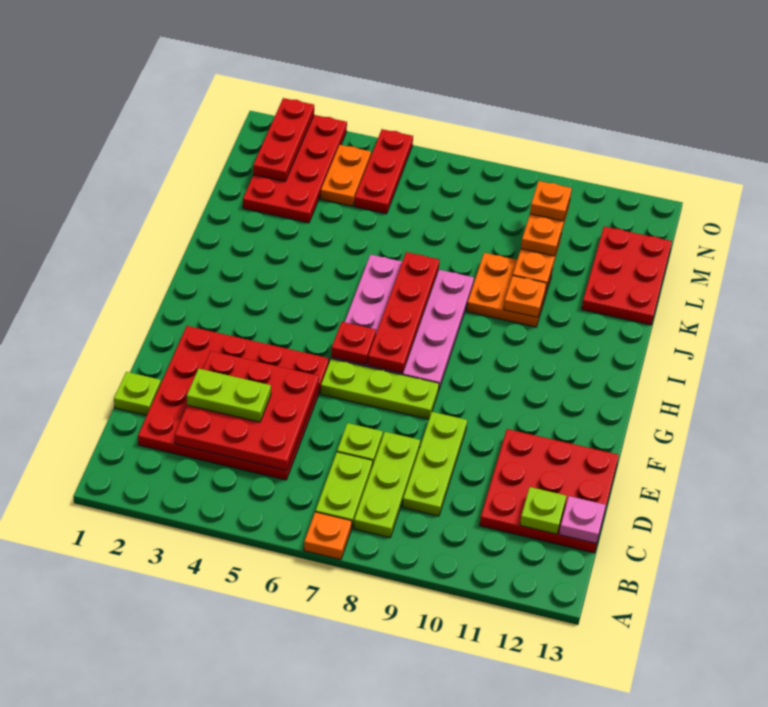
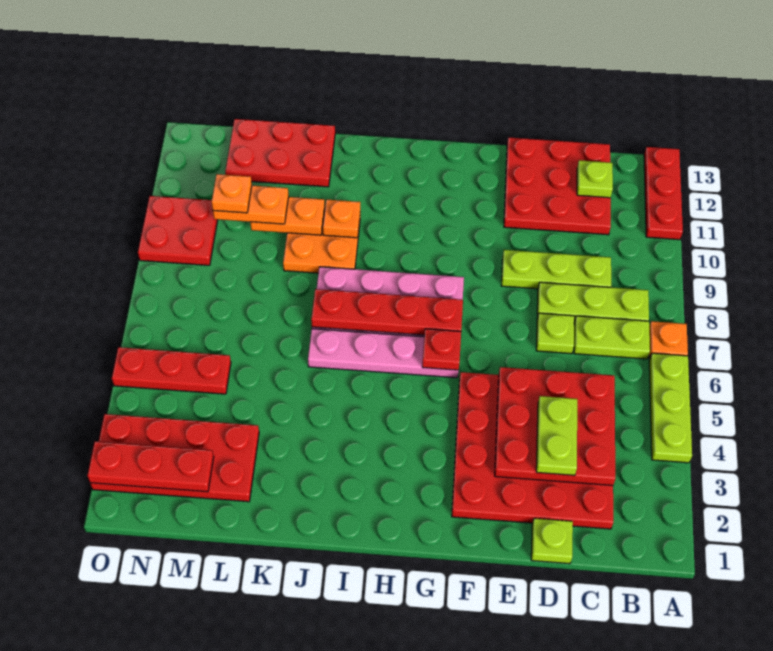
none -> red 1x3 plate [644,147,683,240]
pink 1x1 plate [559,496,606,543] -> none
lime 1x3 plate [321,359,439,419] -> lime 1x3 plate moved to [649,353,692,463]
orange 1x2 plate [321,145,371,206] -> none
none -> red 2x2 plate [138,196,218,265]

